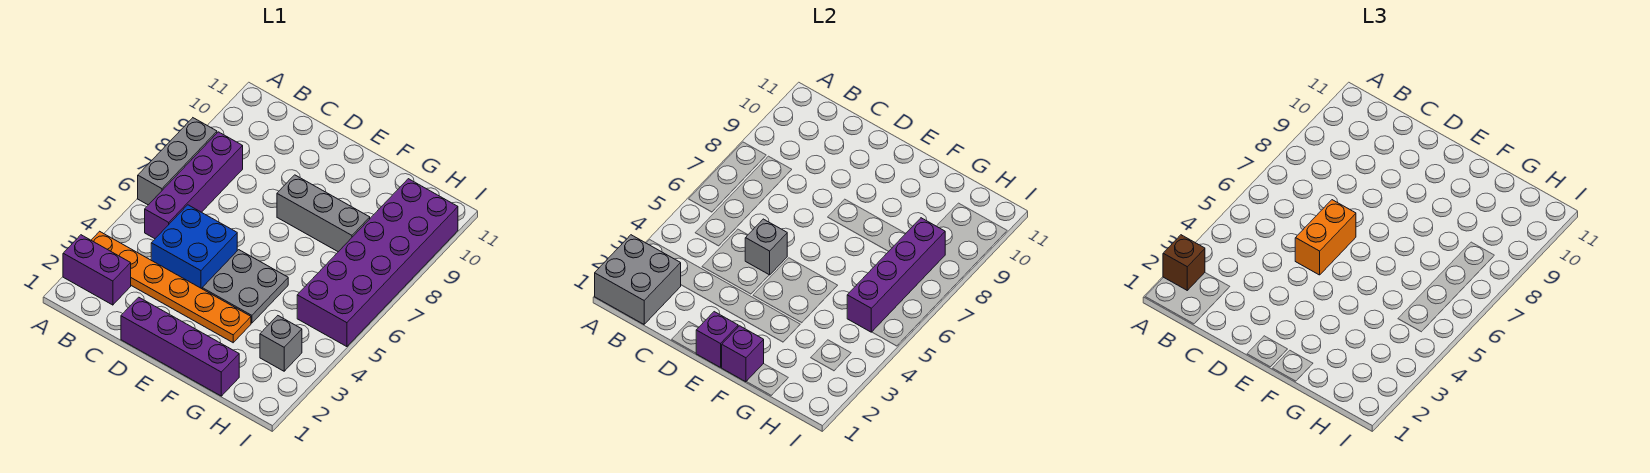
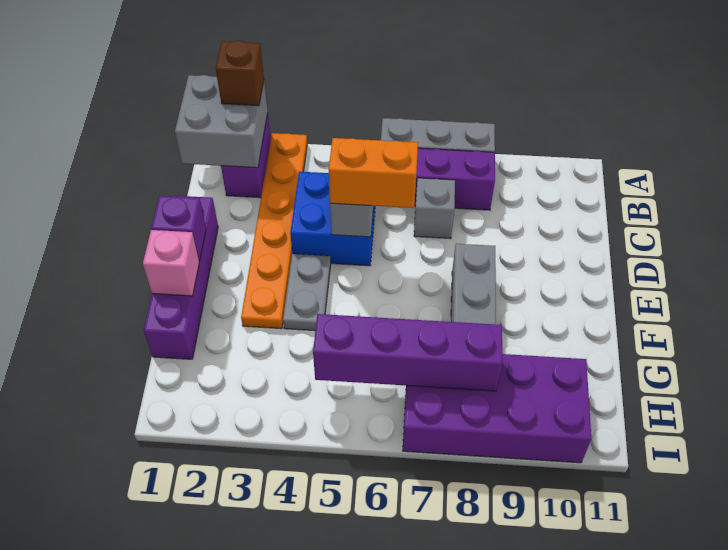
grey 2x2 plate [202,250,288,323] -> grey 1x2 plate [283,254,331,331]
purple 1x1 brick [722,326,764,382] -> pink 1x1 brick [143,230,199,296]
grey 1x1 brick [260,316,302,371] -> grey 1x1 brick moved to [414,178,455,239]
purple 2x6 brick [297,179,458,347] -> purple 2x4 brick [403,354,591,463]

